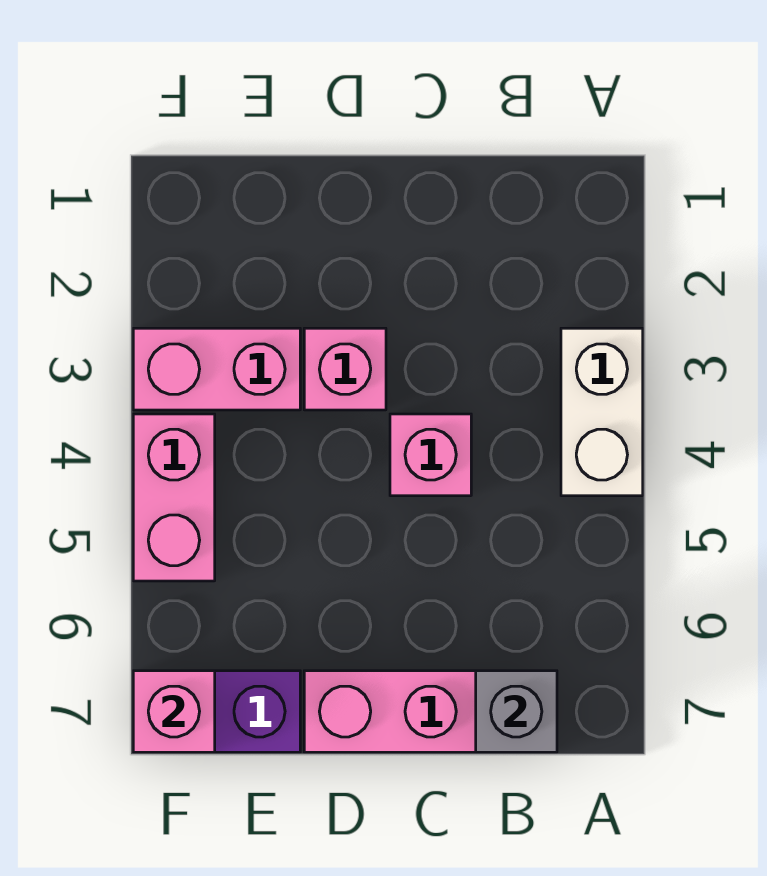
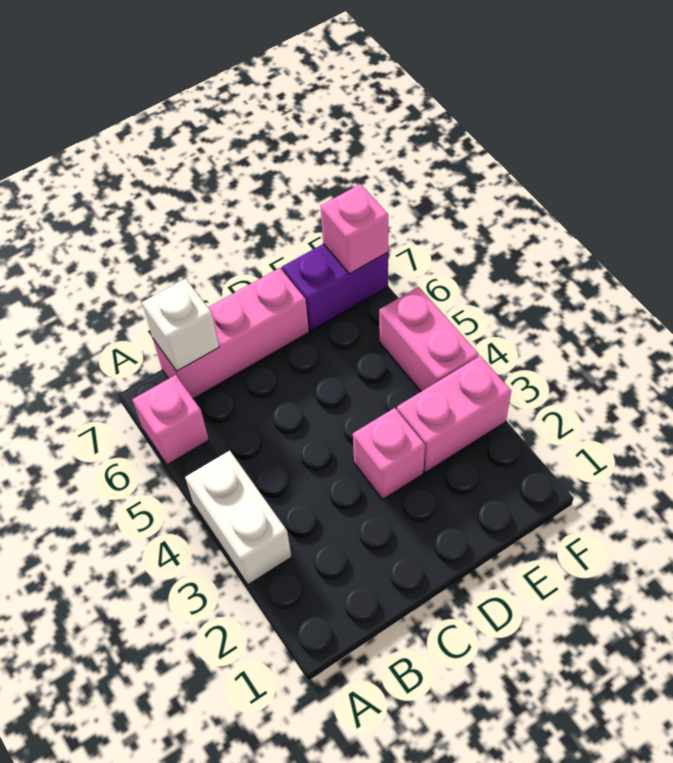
grey 1x1 brick [476,671,557,752] -> white 1x1 brick [142,278,219,371]
pink 1x1 brick [390,414,471,496] -> pink 1x1 brick moved to [132,375,209,465]

